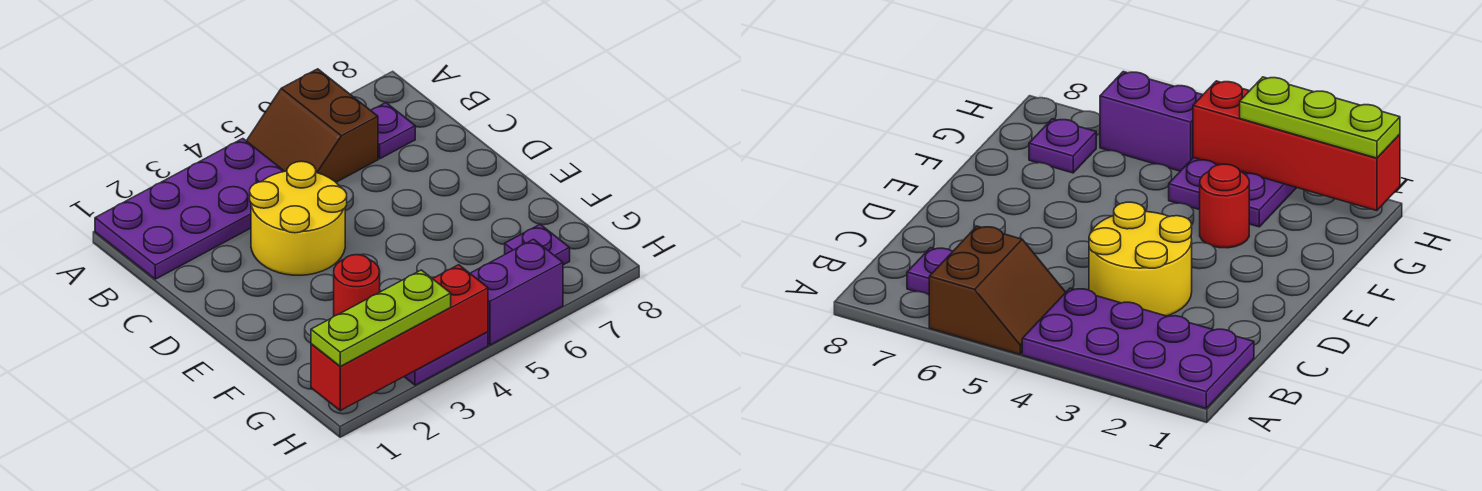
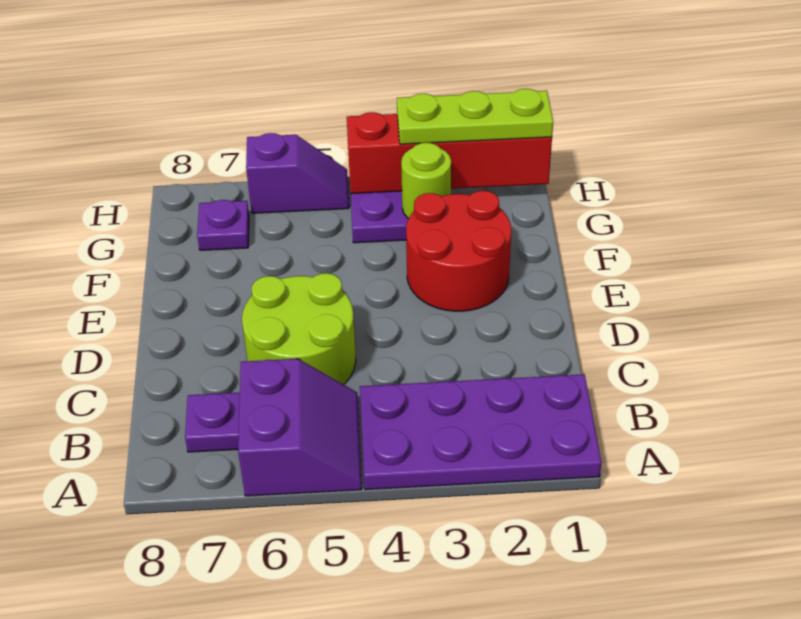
brown 2x2 slope [247,69,378,182] -> purple 2x2 slope [238,359,362,496]
yellow 2x2 round brick [250,161,347,275] -> none
none -> lime 2x2 round brick [242,273,356,385]
red 1x1 round brick [334,255,380,316] -> red 2x2 round brick [406,191,511,311]
none -> lime 1x1 round brick [401,143,451,219]
purple 1x2 brick [470,239,563,345] -> purple 1x2 slope [246,133,349,213]

